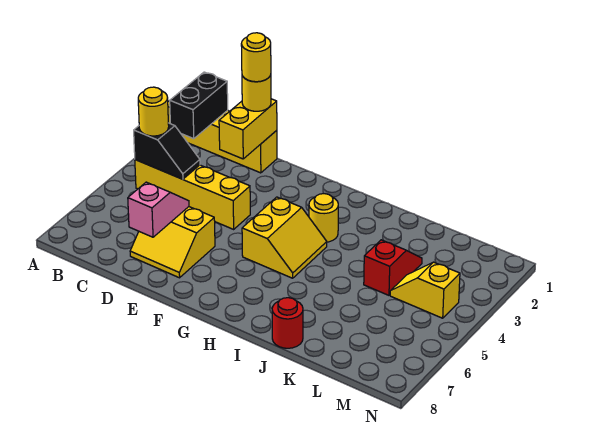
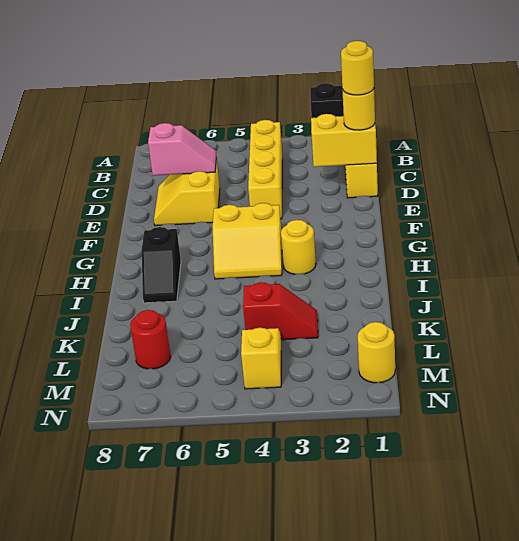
black 1x2 slope [134,123,200,179] -> black 1x2 slope moved to [142,227,181,303]
yellow 1x1 round brick [138,87,169,136] -> yellow 1x1 round brick moved to [358,322,395,383]
red 1x1 round brick [272,298,303,348] -> red 1x1 round brick moved to [130,310,171,369]

